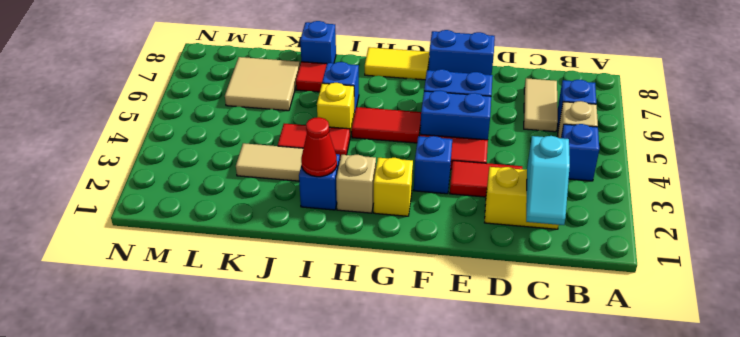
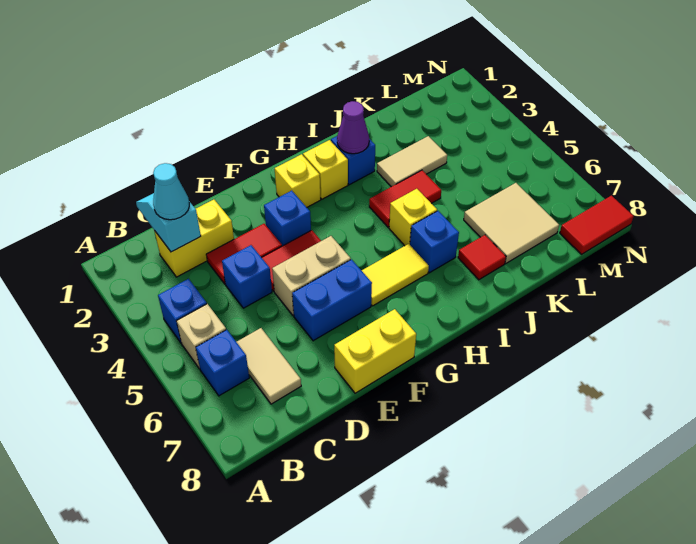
none -> cyan 1x1 cone [153,163,189,220]
blue 1x2 brick [420,90,491,140] -> tan 1x2 brick [272,236,351,316]
blue 1x2 brick [429,30,495,75] -> yellow 1x2 brick [334,309,416,393]
red 1x2 tile [352,107,421,143] -> red 1x2 tile moved to [560,196,634,254]
yellow 1x2 tile [365,47,429,80] -> yellow 1x2 tile moved to [362,244,429,306]
tan 1x1 brick [336,155,376,213] -> yellow 1x1 brick [303,140,348,199]
red 1x1 cone [301,117,337,177] -> purple 1x1 cone [337,101,369,154]
blue 1x1 brick [300,21,336,64] -> blue 1x1 brick moved to [222,245,272,308]

